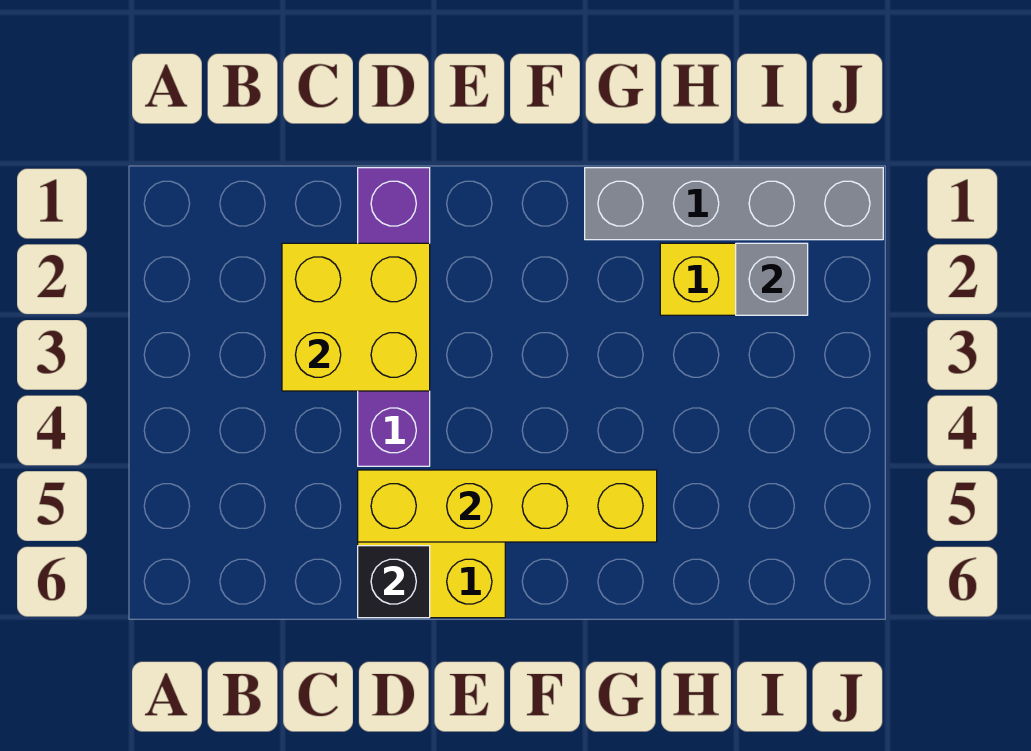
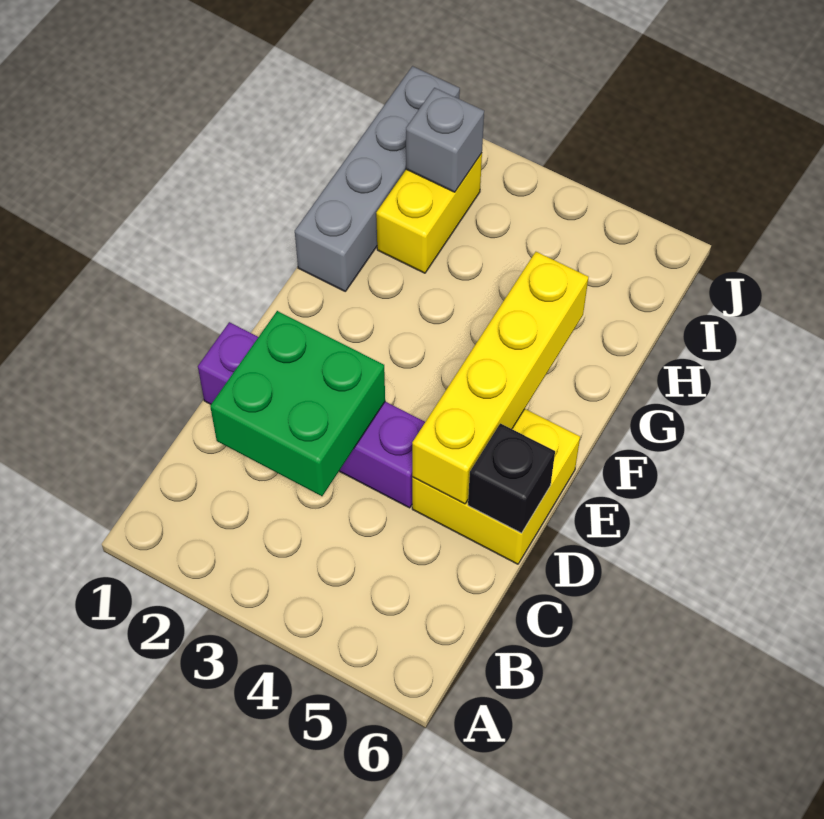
yellow 2x2 brick [282,243,430,391] -> green 2x2 brick [210,311,385,496]

